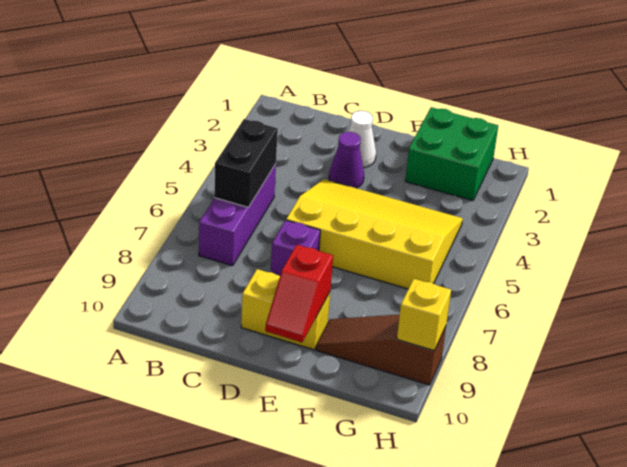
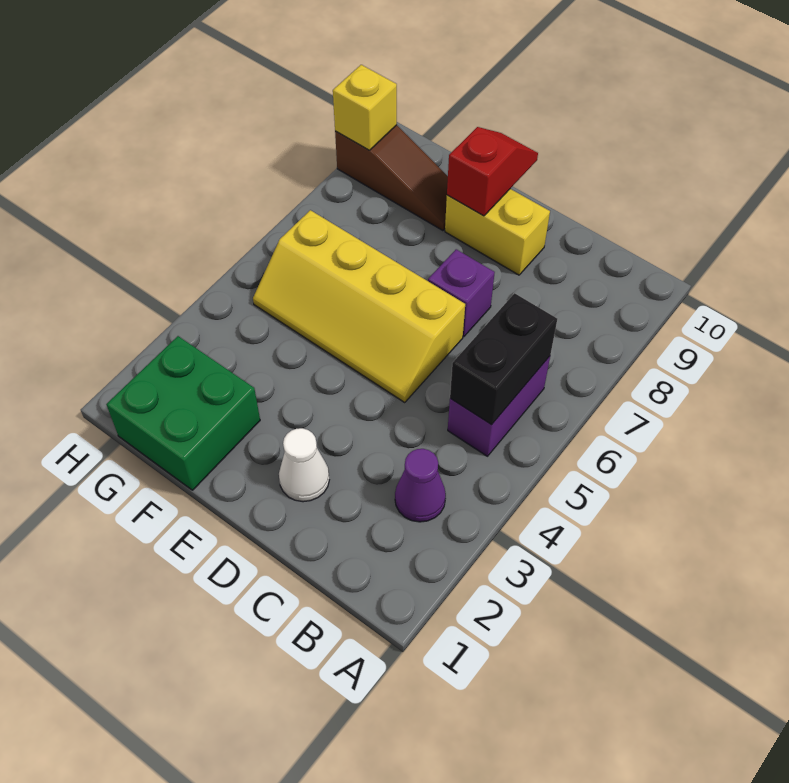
purple 1x3 brick [199,164,276,266] -> purple 1x2 brick [448,356,550,456]
purple 1x1 cone [329,132,364,188] -> purple 1x1 cone moved to [395,449,446,522]
yellow 3x4 slope [286,179,463,289] -> yellow 2x4 slope [253,210,465,402]

